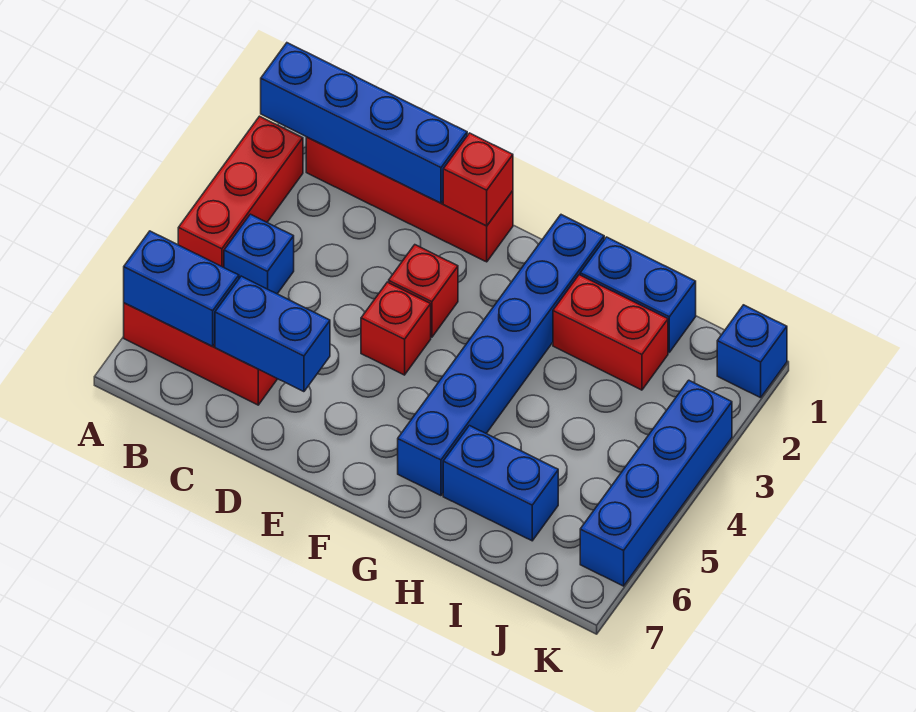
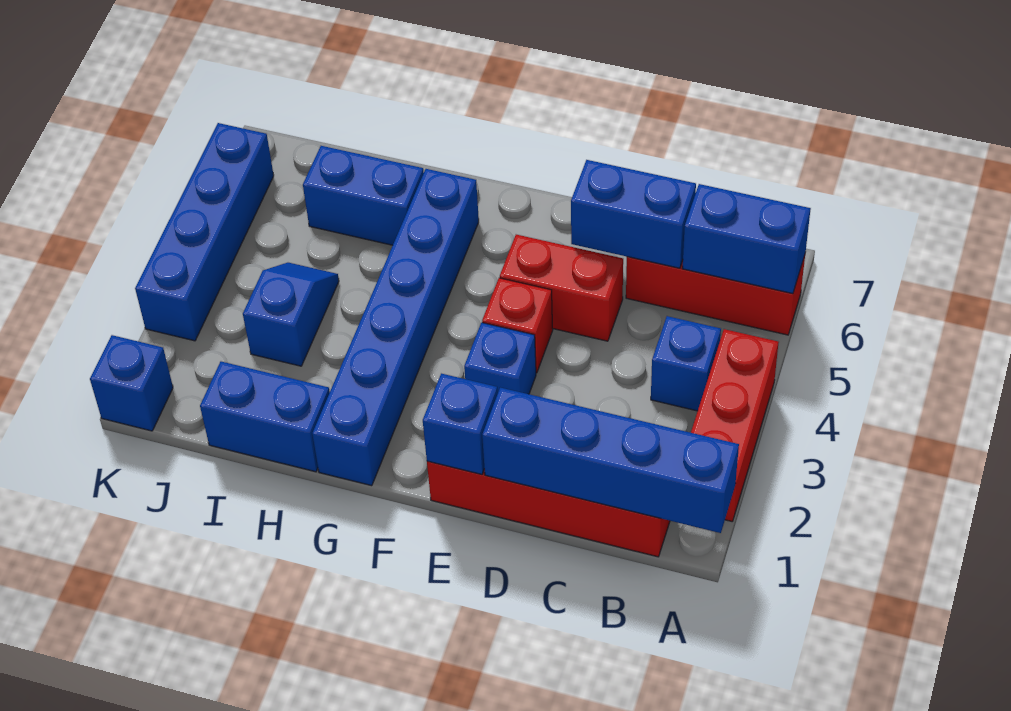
red 1x1 brick [443,133,513,226] -> blue 1x1 brick [423,374,498,474]
red 1x1 brick [389,245,458,337] -> blue 1x1 brick [464,323,536,394]
red 1x2 brick [553,275,668,390] -> red 1x2 brick moved to [500,235,623,341]
none -> blue 1x2 slope [243,263,339,366]

